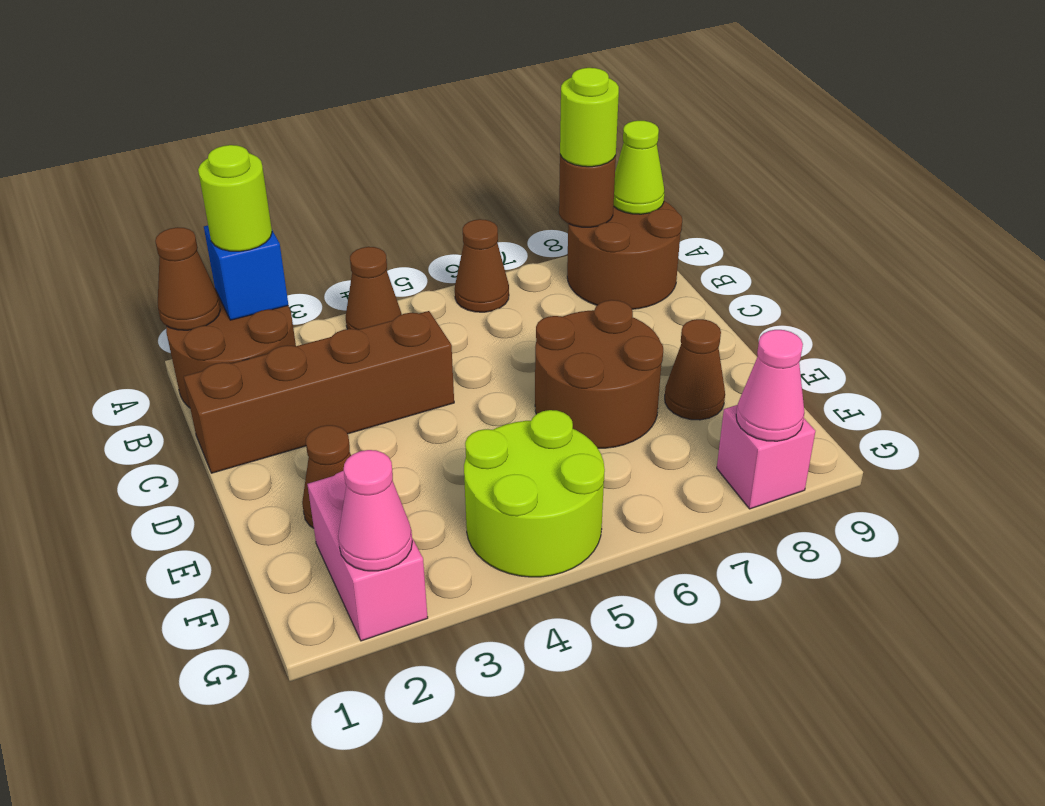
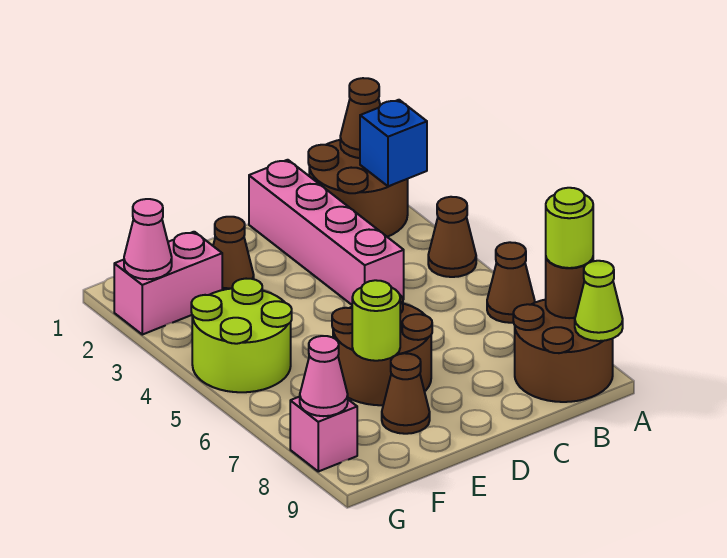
lime 1x1 round brick [198,145,272,251] -> lime 1x1 round brick moved to [352,280,400,361]
brown 1x4 brick [184,311,454,473] -> pink 1x4 brick [249,160,404,305]

